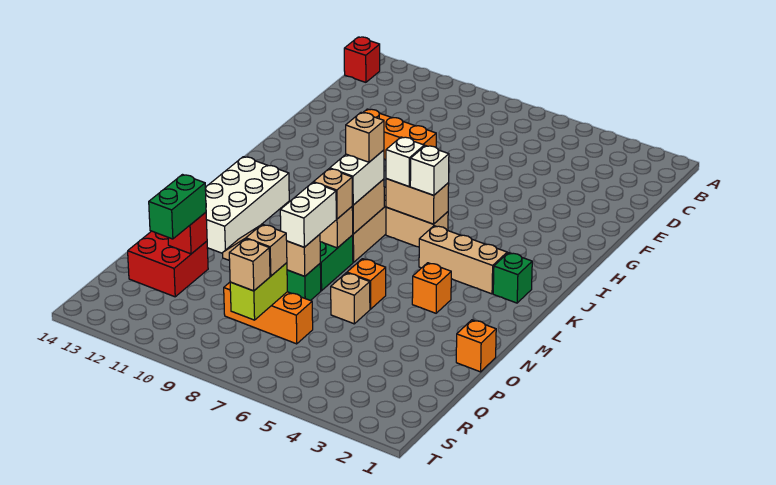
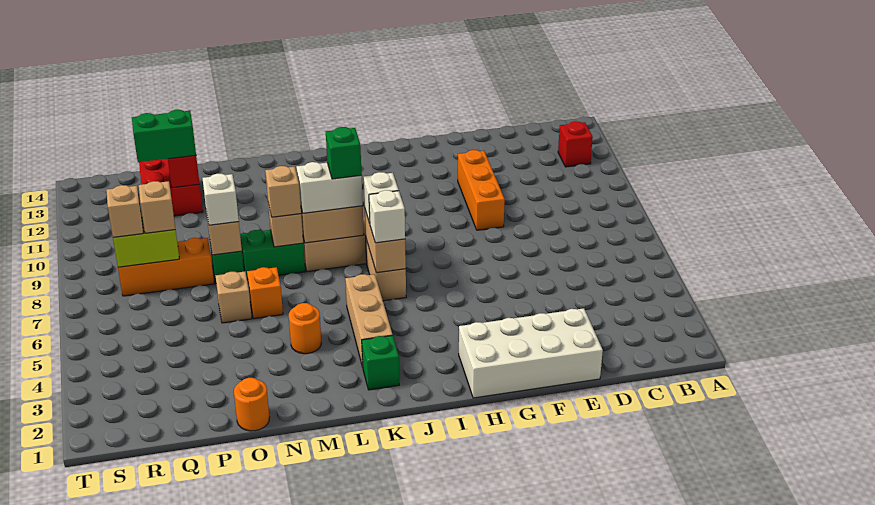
red 1x1 brick [344,37,380,82] -> red 1x1 brick moved to [558,121,593,167]
tan 1x1 brick [346,113,384,162] -> green 1x1 brick [326,127,362,179]
white 2x4 brick [205,157,289,253] -> white 2x4 brick moved to [459,308,603,398]
orange 1x1 brick [412,263,451,313] -> orange 1x1 round brick [289,303,321,354]
white 1x2 brick [280,182,336,247] -> white 1x1 brick [202,174,239,225]
orange 1x1 brick [456,320,496,372] -> orange 1x1 round brick [234,378,269,431]
orange 1x3 brick [224,282,313,344] -> orange 1x3 brick turned to [118,238,214,296]

